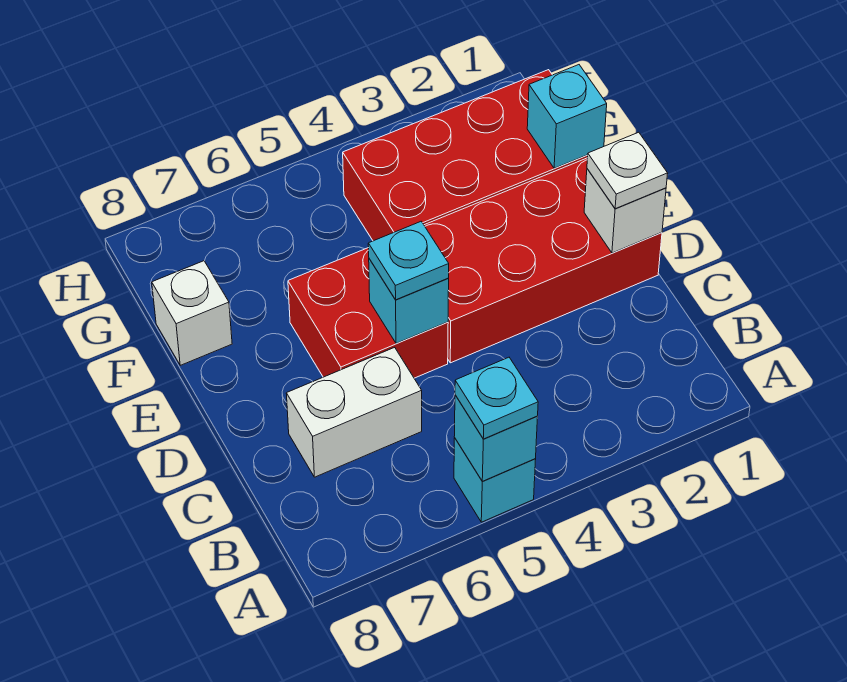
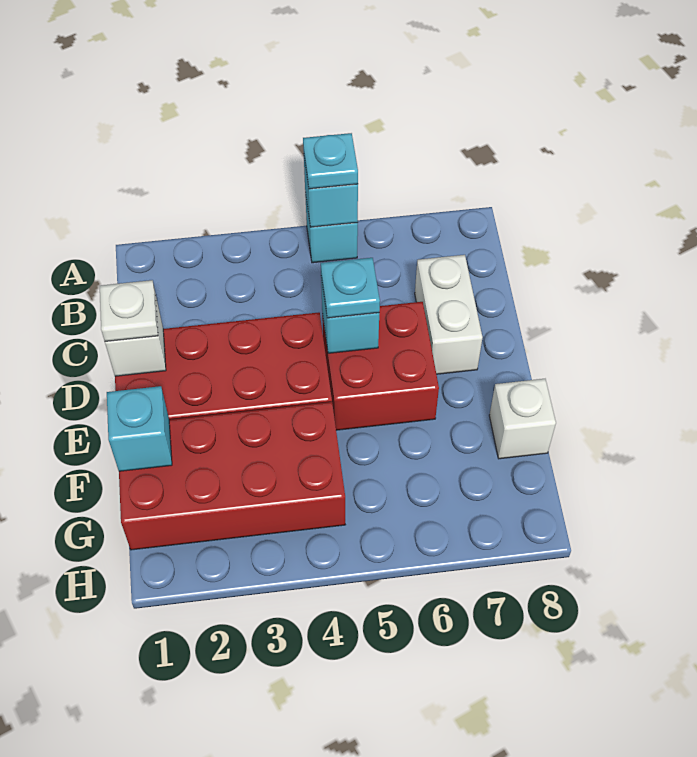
white 1x2 brick [286,347,422,477] -> white 1x2 brick turned to [415,255,482,374]

